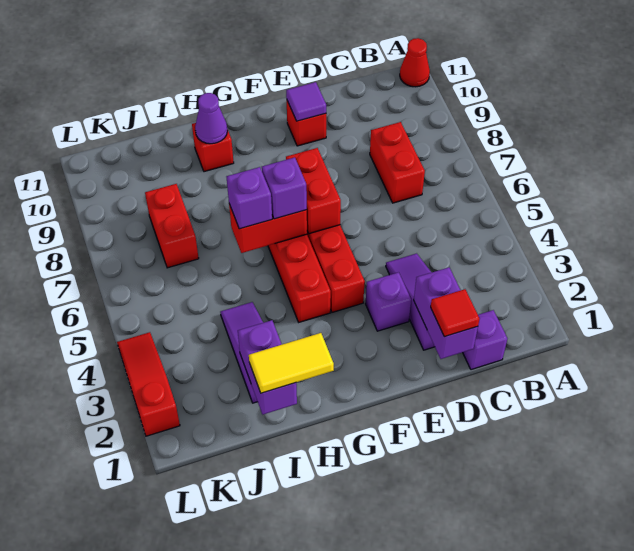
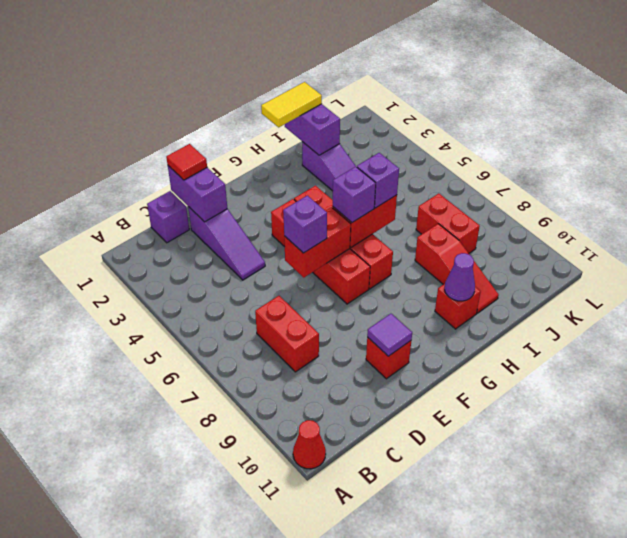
purple 1x1 brick [366,272,411,331] -> purple 1x1 brick moved to [283,196,327,253]
red 1x2 brick [286,148,341,234] -> red 1x2 brick turned to [284,207,351,277]
red 1x3 slope [117,332,180,436] -> red 1x3 slope moved to [415,224,499,313]

